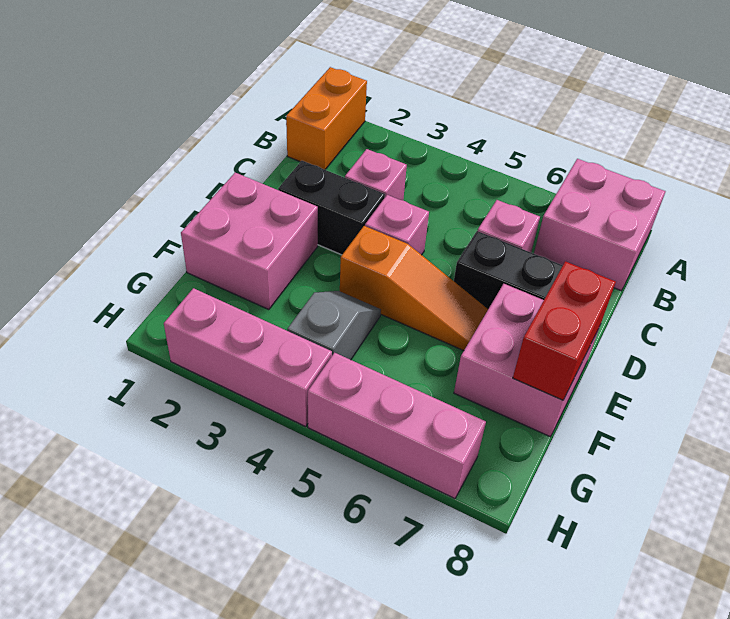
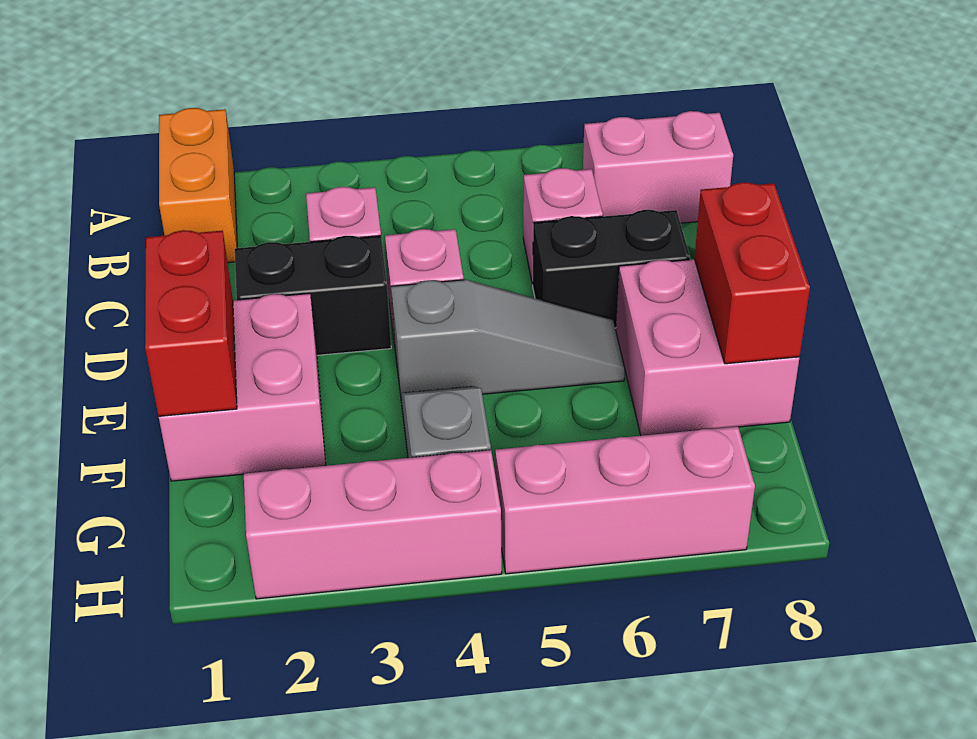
pink 2x2 brick [534,159,666,291] -> pink 1x2 brick [583,111,733,223]
none -> red 1x2 brick [145,230,237,416]
orange 1x3 slope [340,226,488,351] -> grey 1x3 slope [391,280,625,395]

